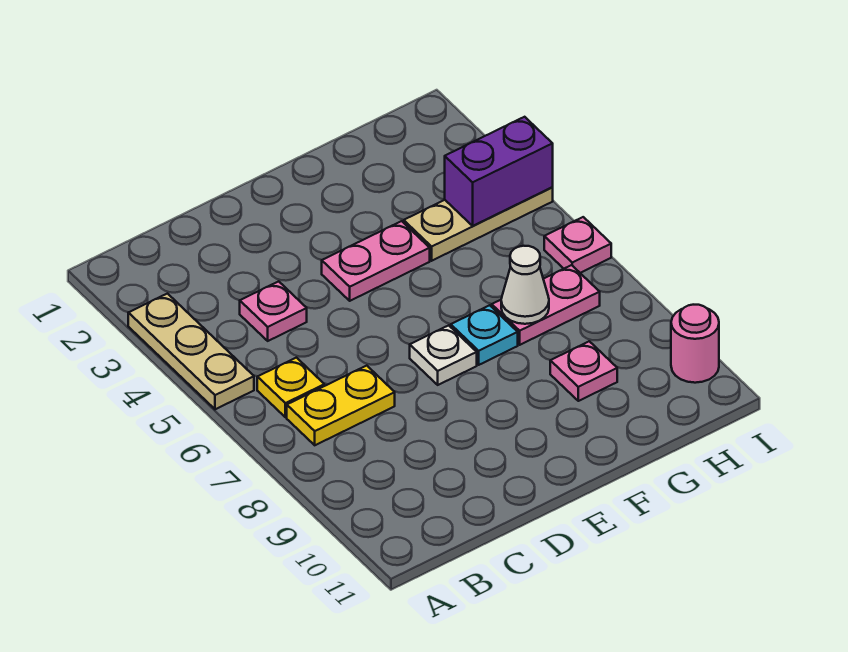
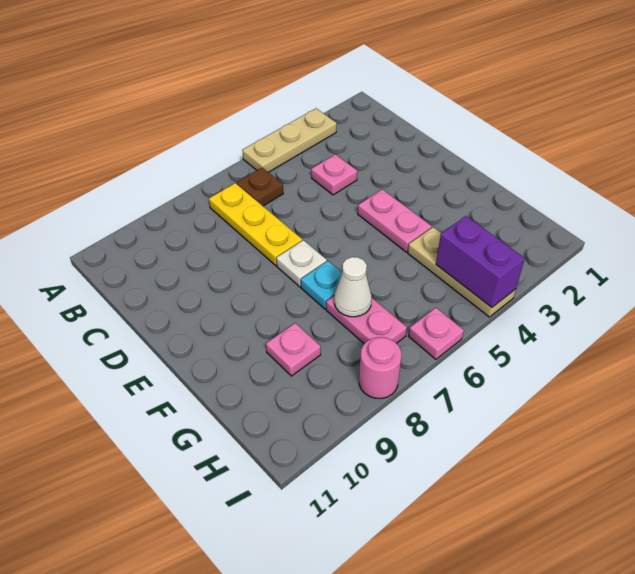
yellow 1x1 plate [257,358,324,417] -> brown 1x1 plate [237,168,283,206]
yellow 1x2 plate [287,366,395,445] -> yellow 1x3 plate [209,183,302,266]
pink 1x1 round brick [671,305,719,383] -> pink 1x1 round brick moved to [359,337,401,399]

